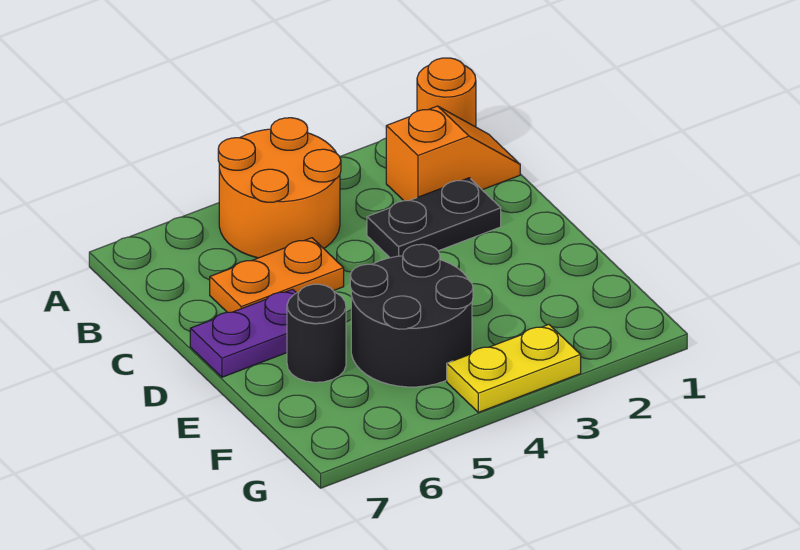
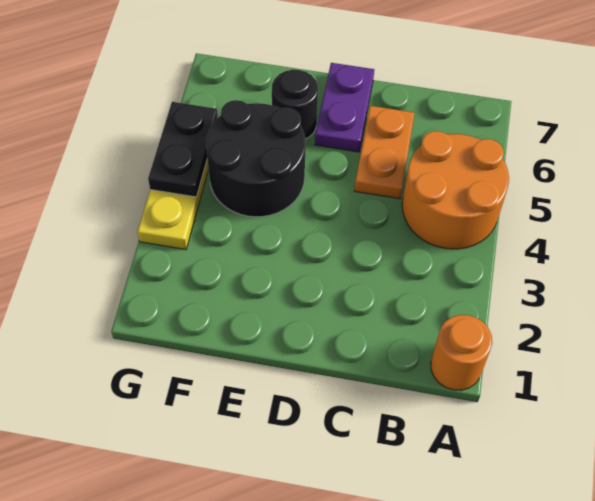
orange 1x2 slope [386,106,520,201] -> none
black 1x2 plate [367,178,501,258] -> black 1x2 plate moved to [148,102,218,197]

